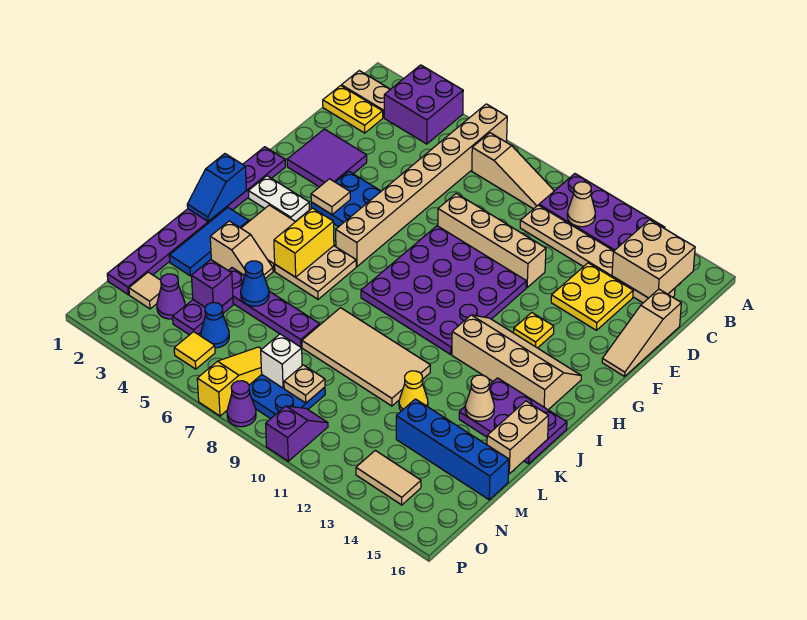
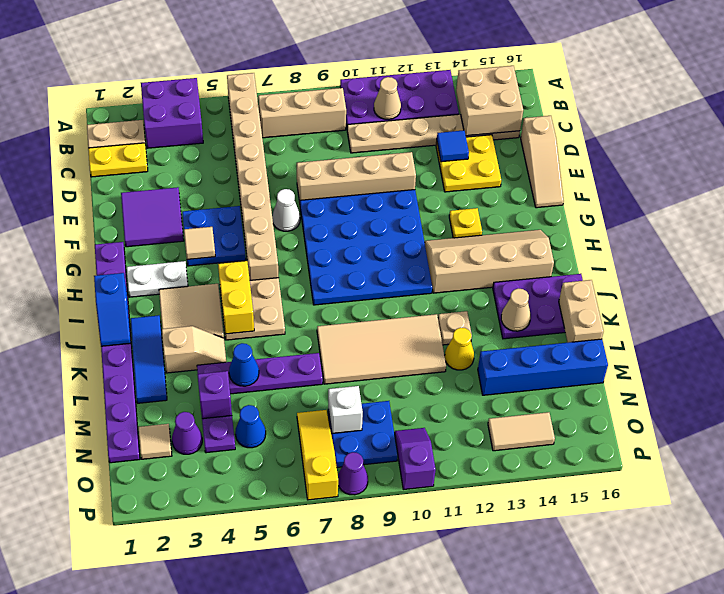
tan 1x3 slope [472,133,554,209] -> tan 1x3 brick [258,88,346,138]
none -> blue 1x1 tile [437,130,469,162]
none -> white 1x1 cone [272,189,300,231]
purple 4x4 plate [361,226,527,354] -> blue 4x4 plate [300,190,432,305]
tan 1x1 plate [284,365,325,403] -> tan 1x1 plate moved to [438,311,472,345]
yellow 1x1 tile [174,332,215,369] -> none

